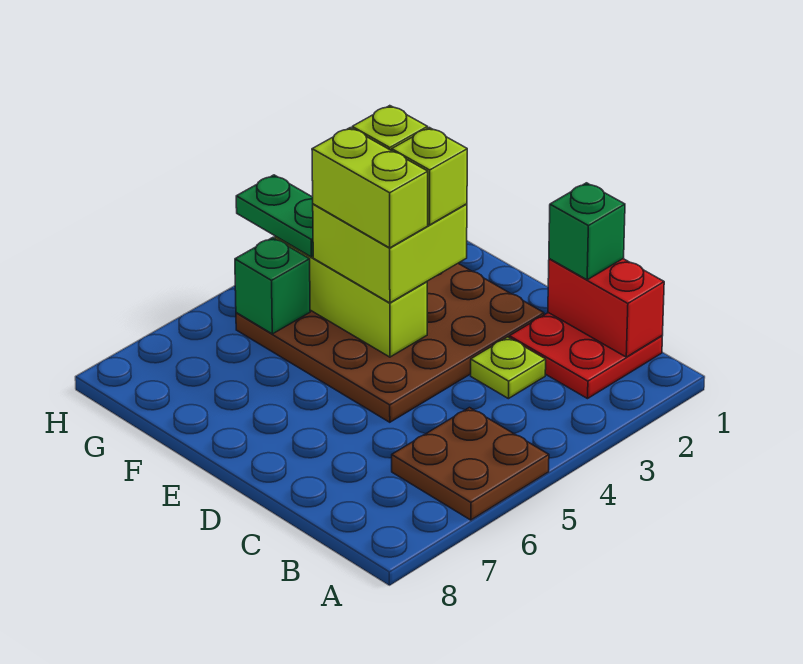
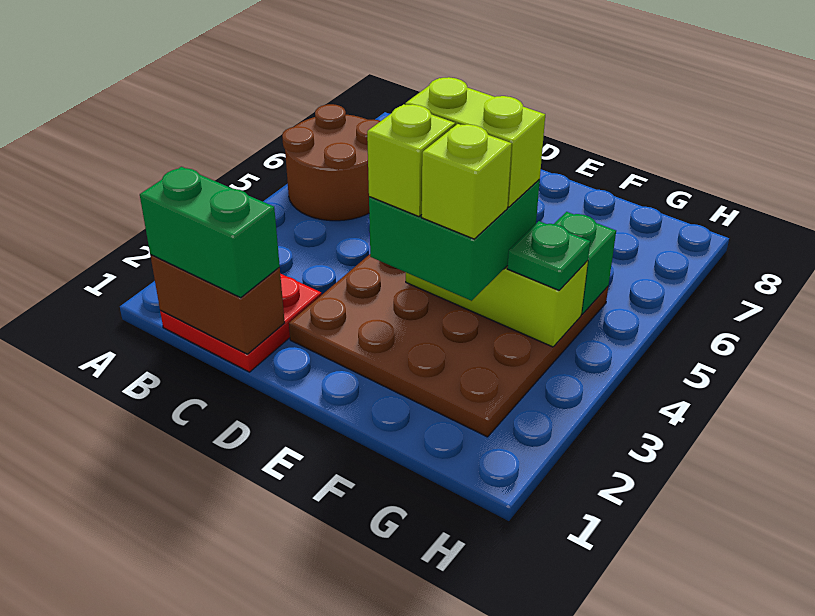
brown 2x2 plate [392,408,549,520] -> brown 2x2 round brick [282,104,380,221]
red 1x2 brick [548,259,664,357] -> brown 1x2 brick [150,255,285,354]
green 1x1 brick [549,183,625,280] -> green 1x2 brick [140,167,280,298]
lime 1x1 plate [471,337,546,399] -> none
lime 2x2 brick [313,204,467,303] -> green 2x2 brick [369,180,540,301]
green 1x2 plate [236,175,313,257] -> green 1x1 plate [507,221,590,290]

